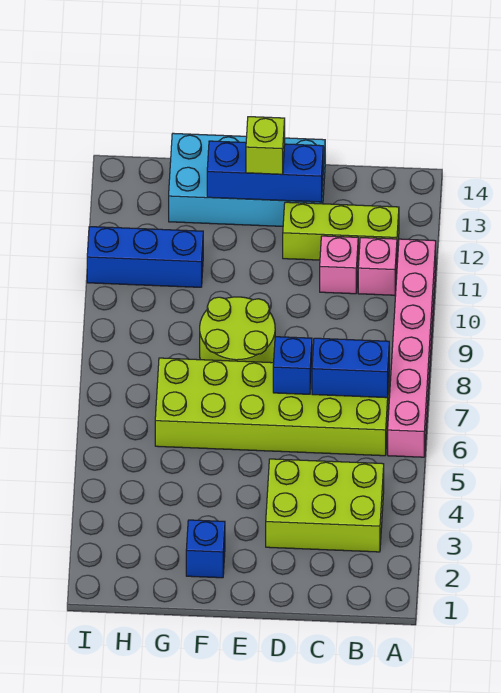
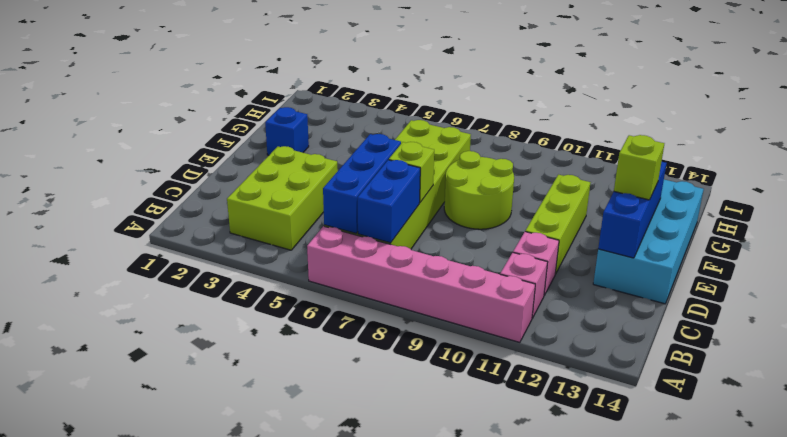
lime 1x3 brick [283,202,399,261] -> lime 1x3 brick moved to [525,175,591,274]
blue 1x1 brick [273,337,312,394] -> lime 1x1 brick [389,142,434,203]
blue 1x3 brick [87,227,203,287] -> blue 1x3 brick moved to [323,134,401,233]

